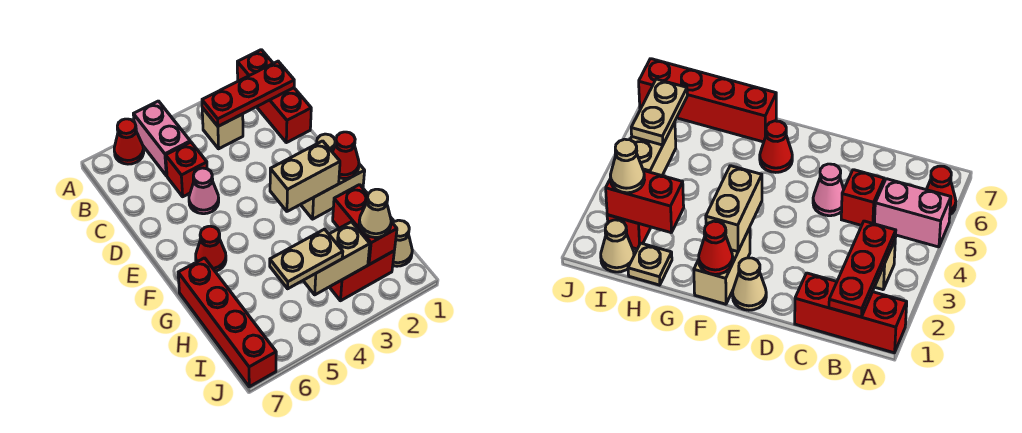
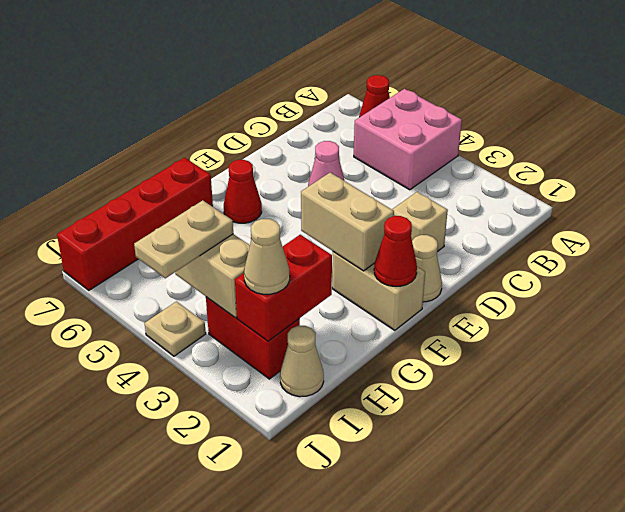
red 1x3 brick [237,50,311,143] -> none
pink 1x2 brick [133,101,190,176] -> pink 2x2 brick [354,89,462,190]
red 1x3 plate [202,61,294,126] -> none
tan 1x1 brick [202,108,243,149] -> tan 1x1 brick moved to [392,192,448,252]
red 1x1 brick [166,142,207,197] -> none
tan 1x1 plate [628,243,672,285] -> tan 1x1 plate moved to [145,301,206,356]
tan 1x2 plate [270,229,343,289] -> tan 1x2 plate turned to [134,200,233,278]

